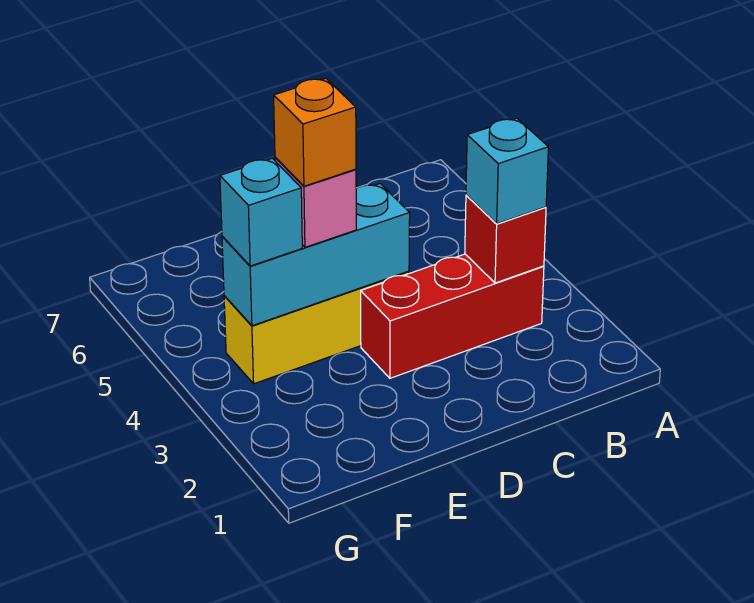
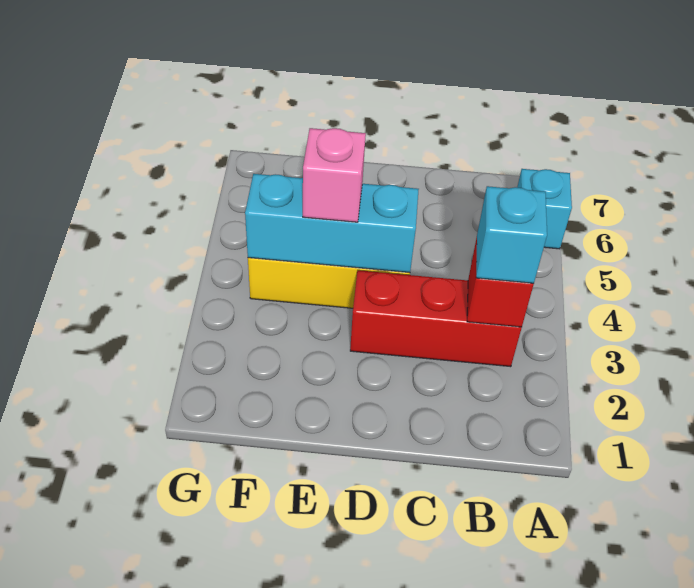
orange 1x1 brick [274,78,356,186] -> none
cyan 1x1 brick [220,158,302,266] -> cyan 1x1 brick moved to [517,169,572,249]

